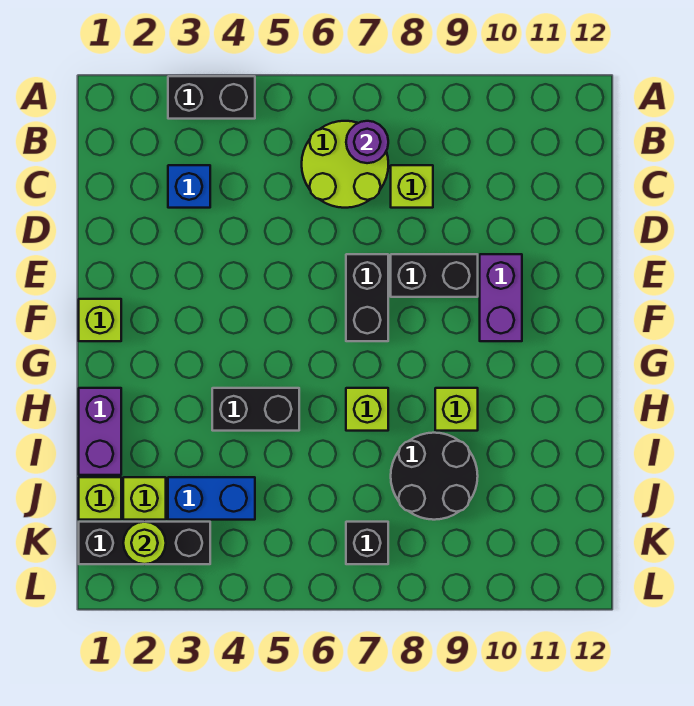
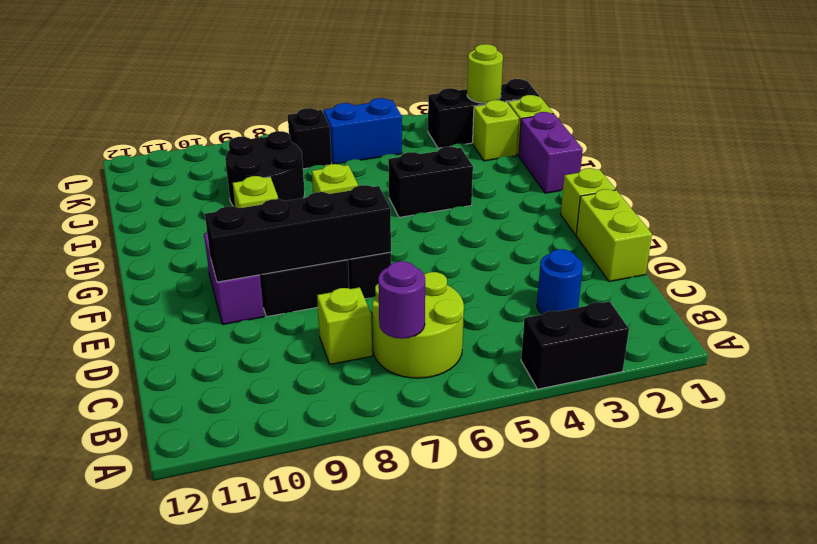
blue 1x1 brick [168,165,210,208] -> blue 1x1 round brick [537,249,583,314]
none -> lime 1x2 brick [576,189,652,282]
none -> black 1x4 brick [205,185,391,282]
blue 1x2 brick [168,477,255,520] -> blue 1x2 brick moved to [324,98,402,164]

